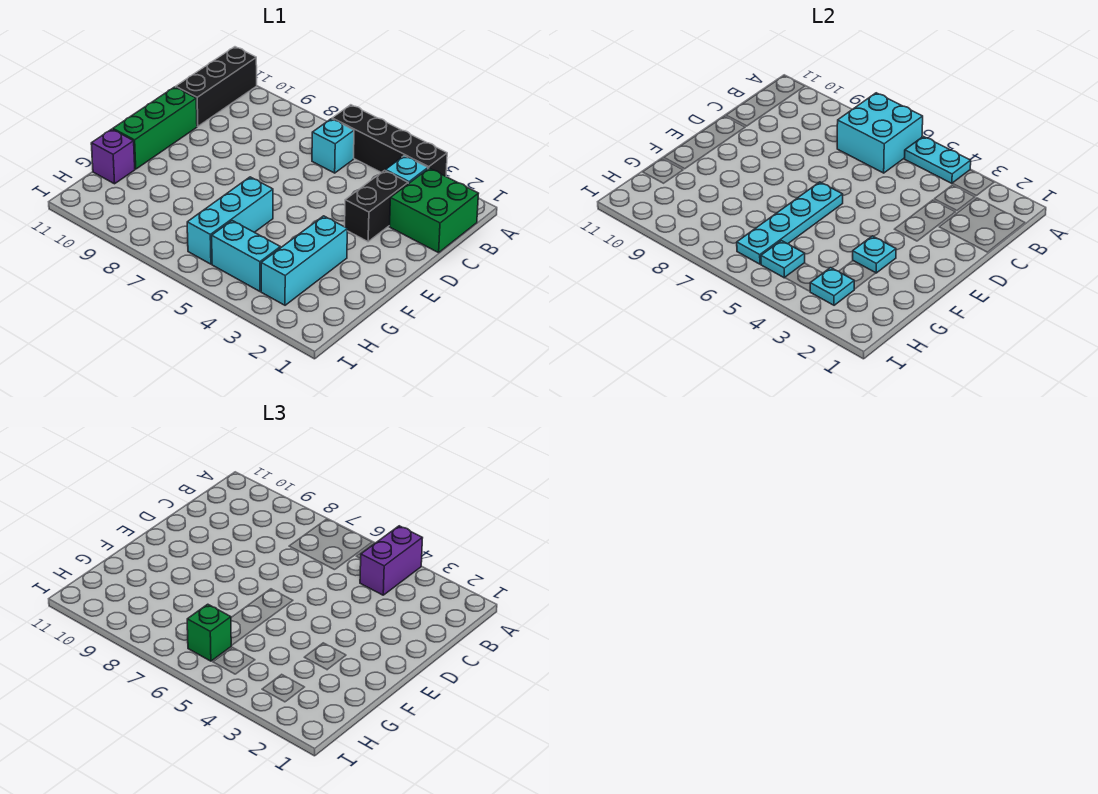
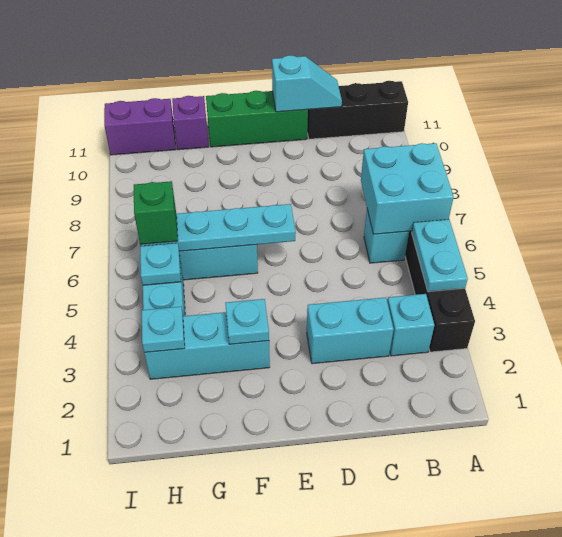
purple 1x2 brick [360,526,422,595] -> purple 1x2 brick moved to [104,98,176,155]
green 2x2 brick [389,168,479,253] -> none
black 1x2 brick [345,170,408,242] -> cyan 1x2 brick [307,297,394,364]
none -> cyan 1x2 slope [272,55,342,112]

